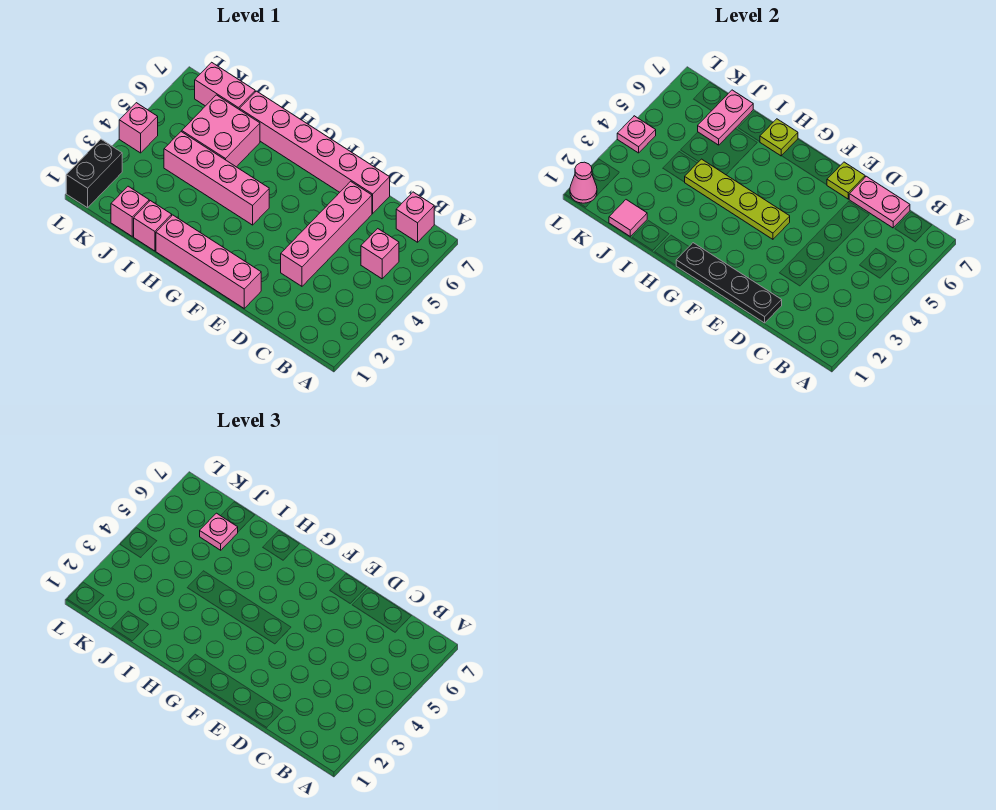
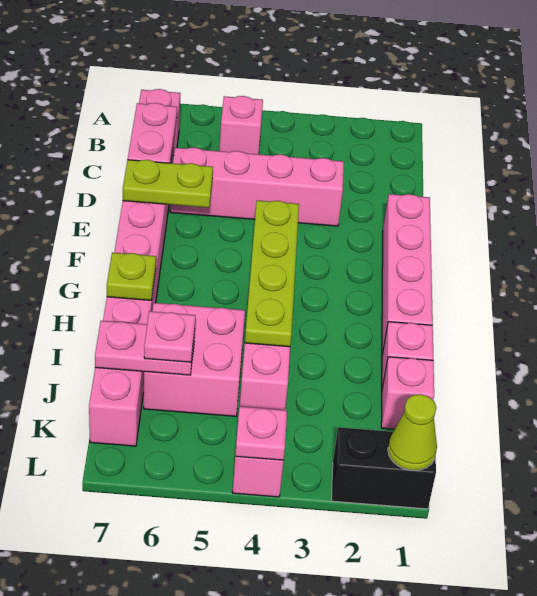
black 1x4 plate [676,243,782,323] -> none
lime 1x1 plate [827,162,865,199] -> lime 1x2 plate [123,160,213,208]
pink 1x1 tile [609,200,647,236] -> none
pink 1x1 cone [570,162,597,203] -> lime 1x1 cone [388,394,437,470]

